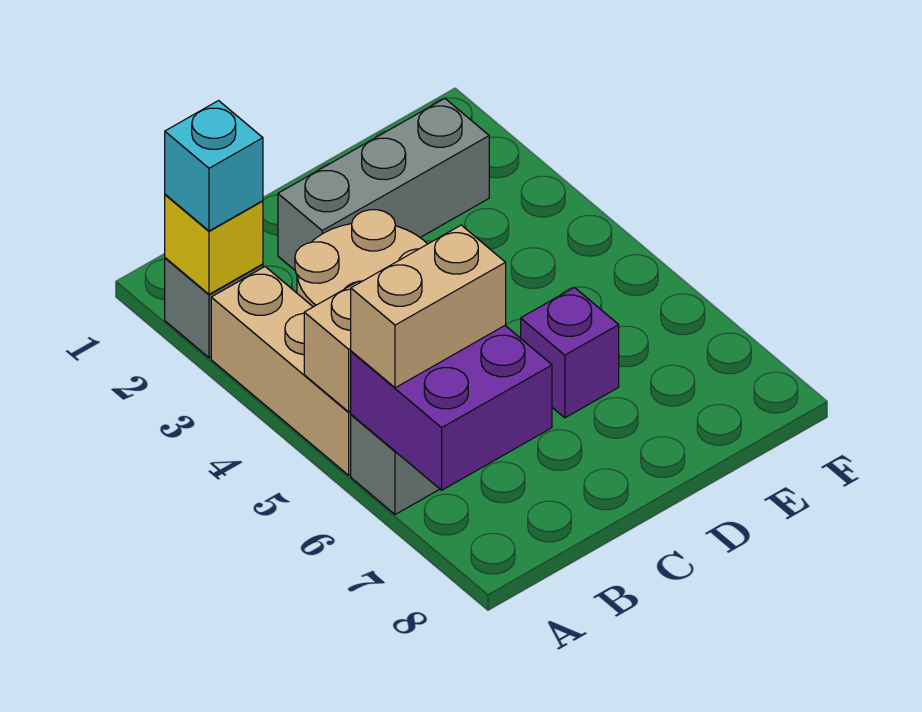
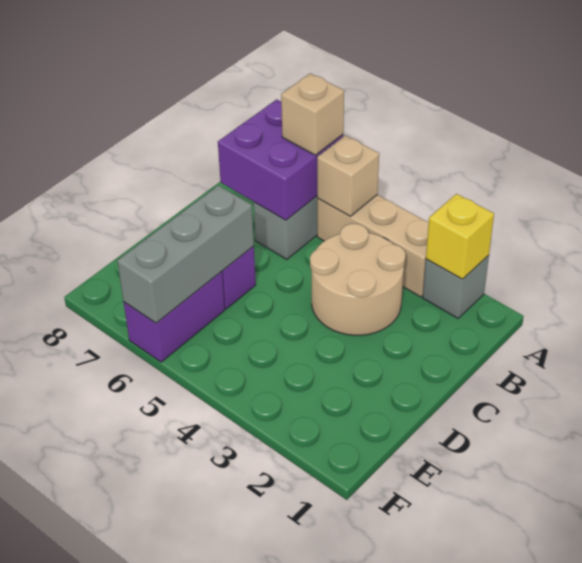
cyan 1x1 brick [165,101,263,231] -> none
tan 1x2 brick [351,225,506,388] -> tan 1x1 brick [281,73,344,155]
grey 1x3 brick [278,98,489,270] -> grey 1x3 brick moved to [117,185,254,323]
none -> purple 1x2 brick [124,272,225,362]

